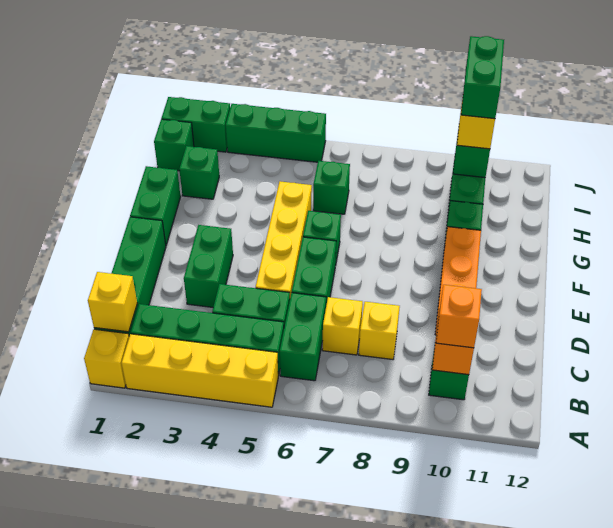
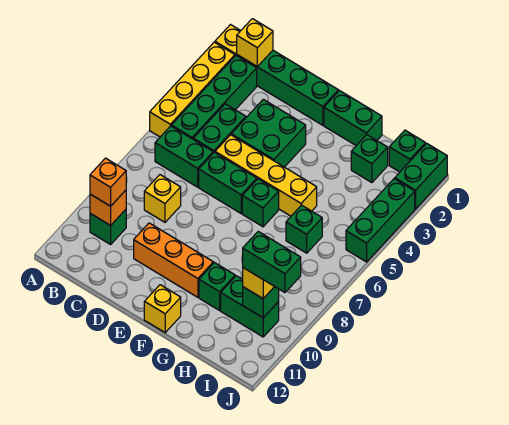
yellow 1x1 brick [322,297,363,355] -> yellow 1x1 brick moved to [144,285,181,333]
green 1x2 brick [184,225,233,307] -> green 2x2 brick [231,99,306,167]

